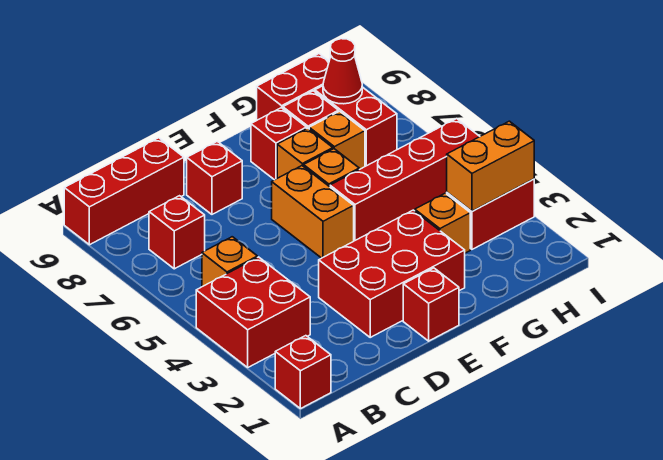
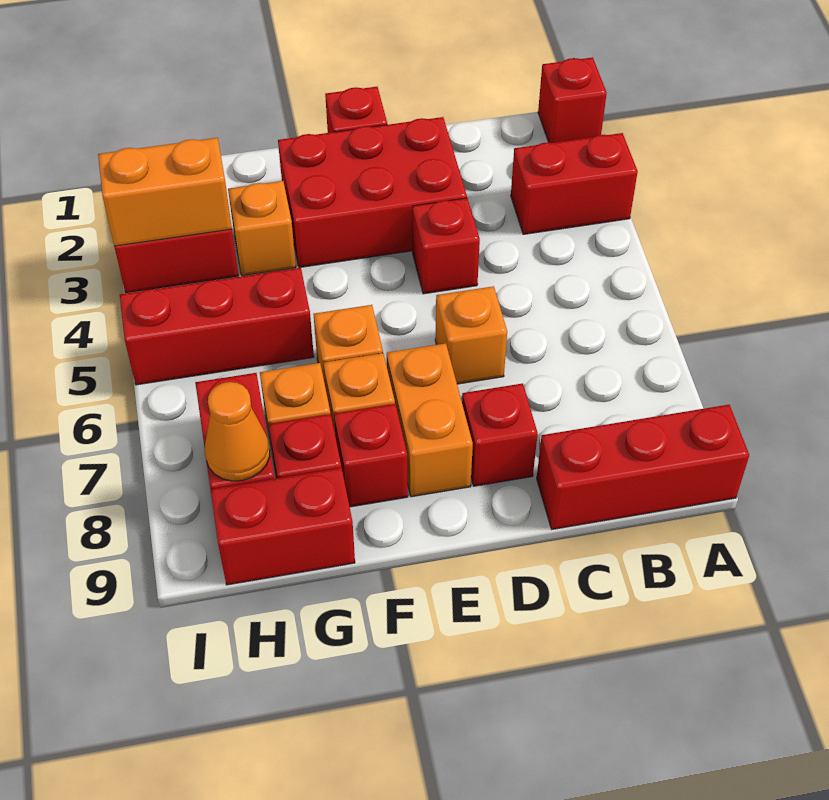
red 2x2 brick [196,257,310,367] -> red 1x2 brick [511,133,638,234]
orange 1x1 brick [202,237,257,287] -> orange 1x1 brick moved to [435,286,507,384]
red 1x1 brick [149,196,205,269] -> red 1x1 brick moved to [412,198,480,294]
orange 1x2 brick [272,166,354,258] -> orange 1x2 brick moved to [387,343,473,497]
red 1x4 brick [330,119,480,241] -> red 1x3 brick [120,268,314,385]
red 1x1 cone [323,39,362,104] -> orange 1x1 cone [205,382,270,481]

